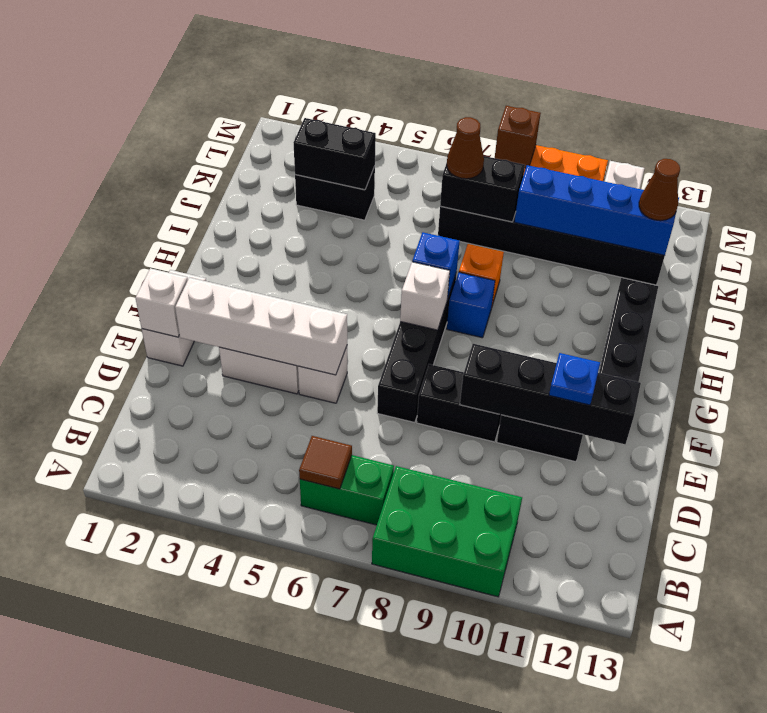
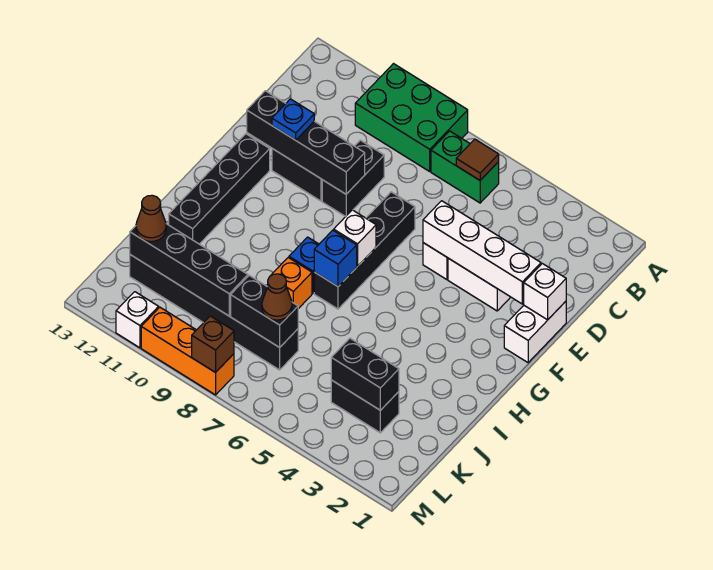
black 1x2 brick [417,364,501,442] -> black 1x2 brick turned to [322,140,384,217]
blue 1x4 brick [514,165,679,255] -> black 1x4 brick [130,224,248,316]

